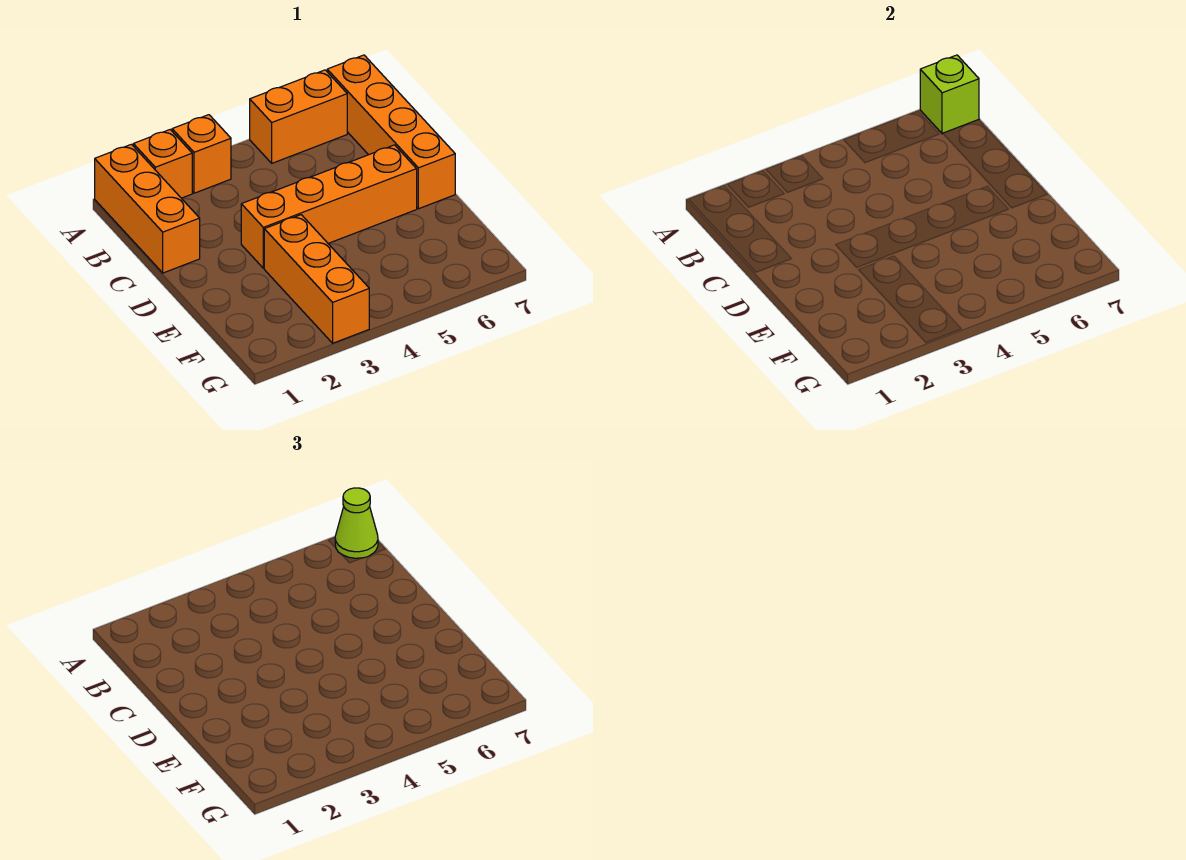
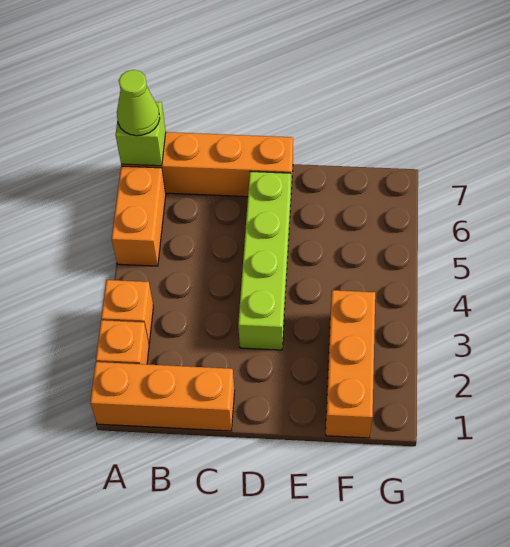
orange 1x4 brick [241,145,417,268] -> lime 1x4 brick [238,172,291,350]
orange 1x3 brick [264,215,369,343] -> orange 1x3 brick turned to [326,290,375,438]

